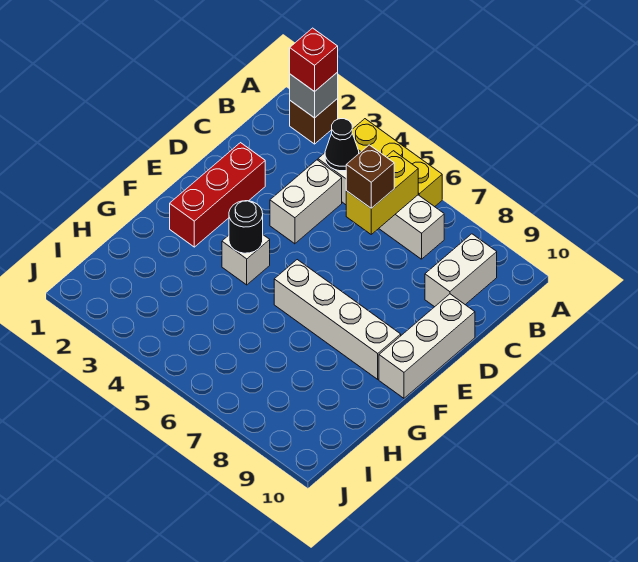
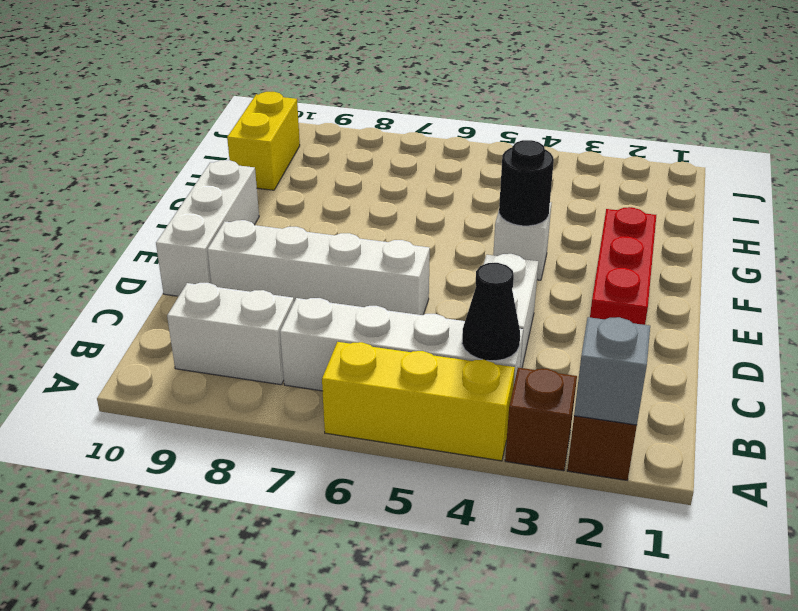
red 1x1 brick [290,28,338,92] -> none
yellow 1x2 brick [346,151,418,234] -> yellow 1x2 brick moved to [227,92,300,190]
white 1x2 brick [425,234,497,307] -> white 1x2 brick turned to [167,283,294,385]
brown 1x1 brick [346,145,394,208] -> brown 1x1 brick moved to [505,368,577,471]
white 1x4 brick [274,260,401,379] -> white 1x4 brick moved to [207,220,430,315]

